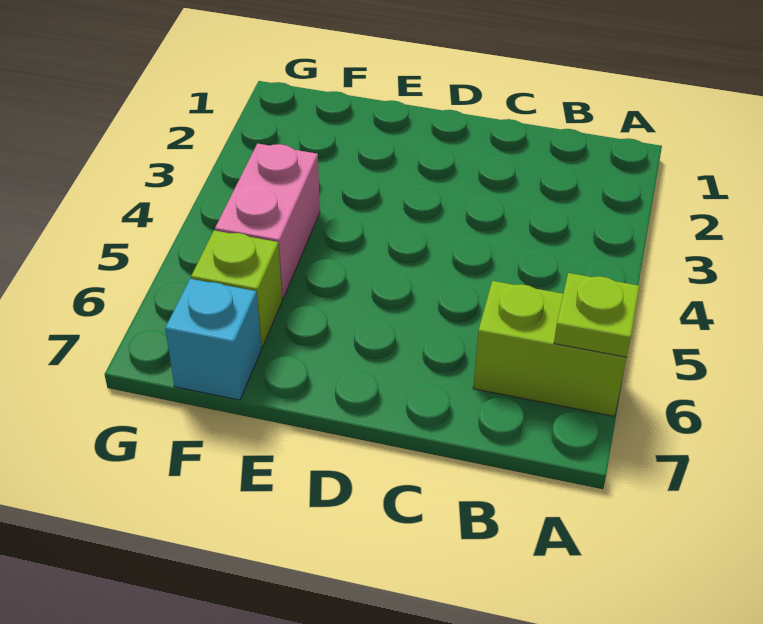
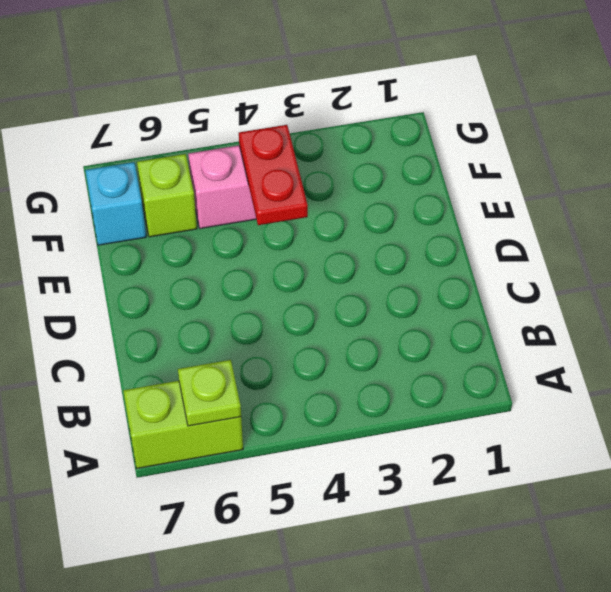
lime 1x2 brick [473,281,627,416] -> lime 1x2 brick turned to [123,381,243,468]
none -> red 1x2 plate [239,125,308,225]

